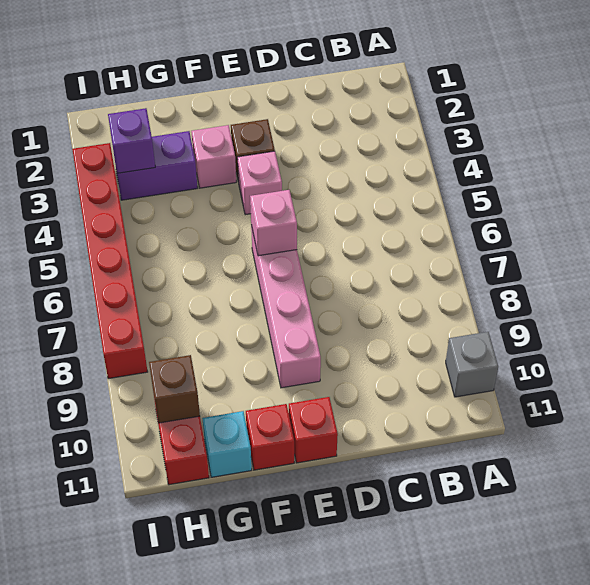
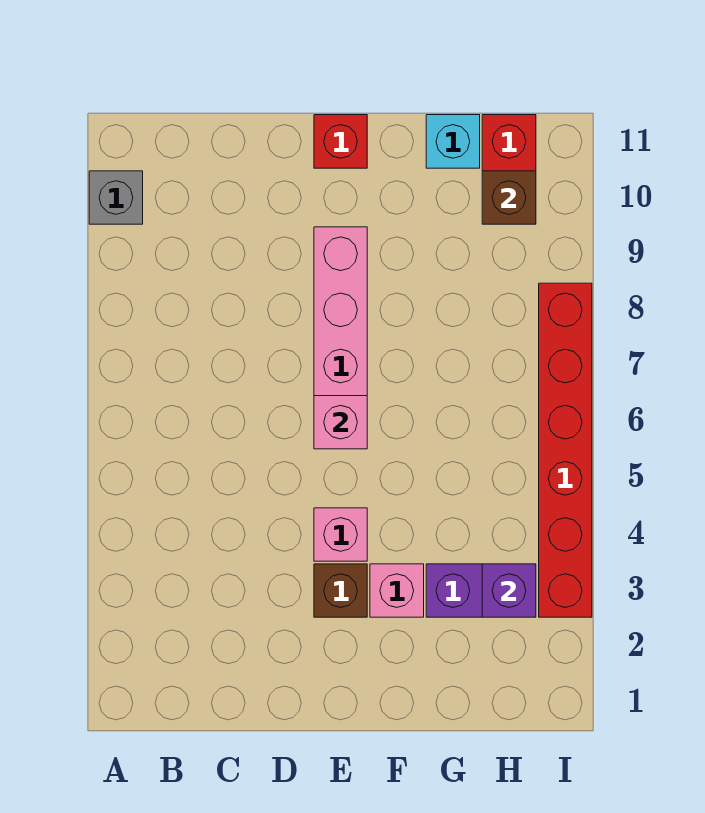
red 1x1 brick [246,404,294,470] -> none

